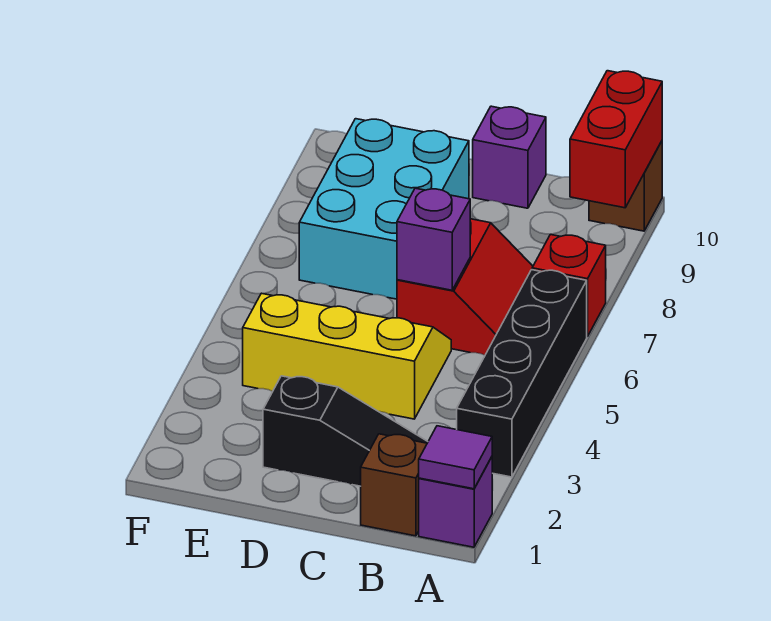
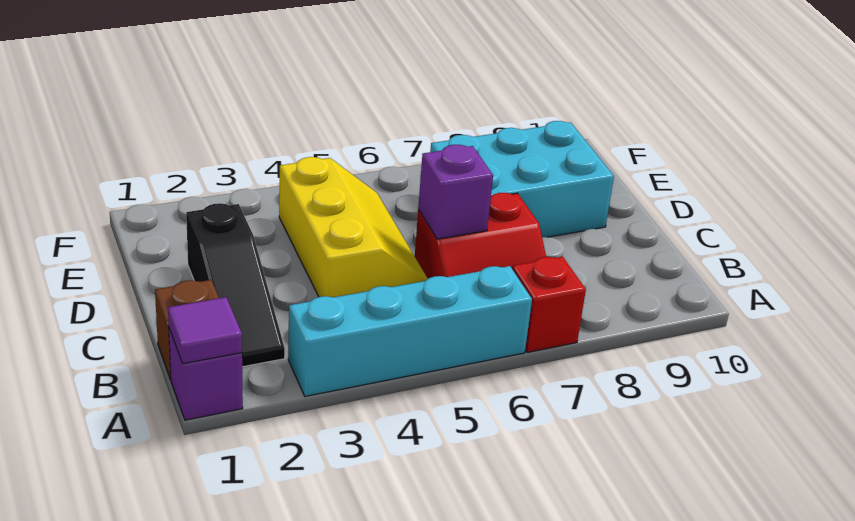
black 1x4 brick [457,270,587,477] -> cyan 1x4 brick [288,266,532,396]
red 1x2 brick [570,71,662,208] -> none
brown 1x1 brick [589,141,662,231] -> none
purple 1x1 brick [473,106,546,208] -> none

